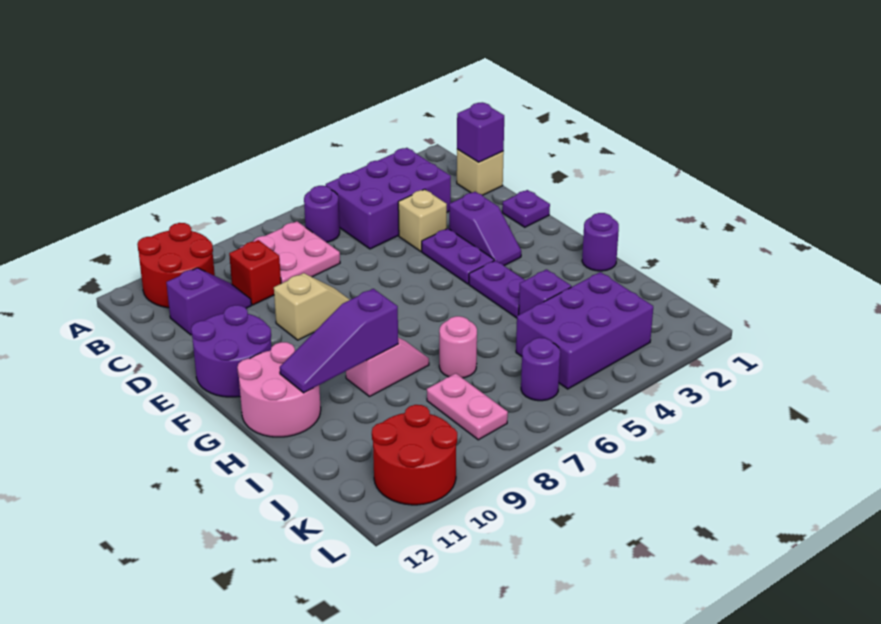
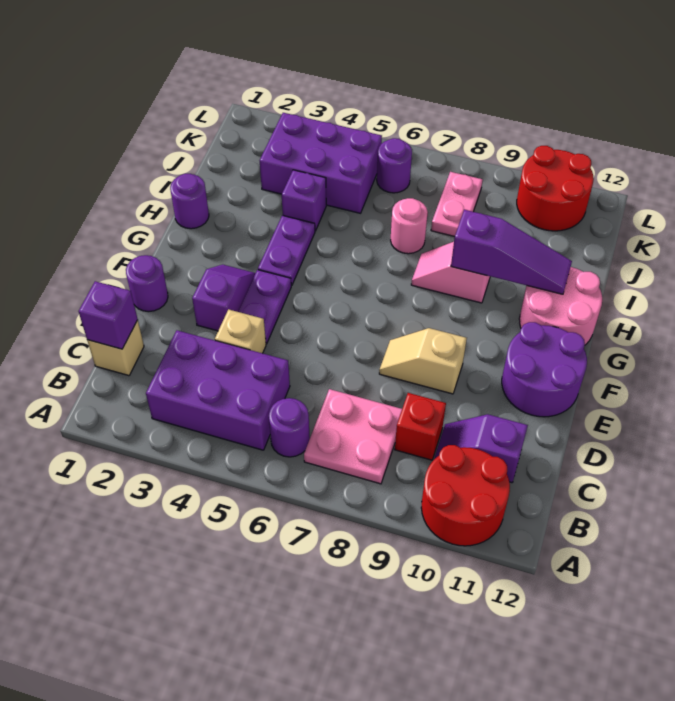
purple 1x1 plate [502,190,550,227] -> purple 1x1 round brick [126,255,168,312]

